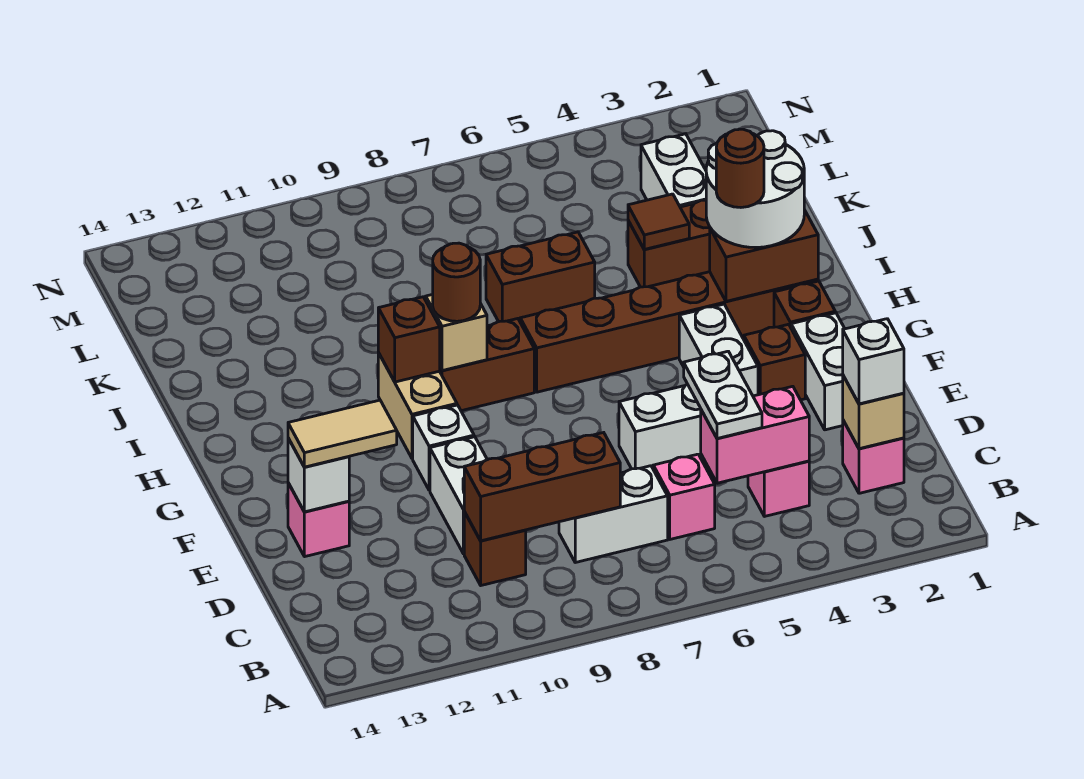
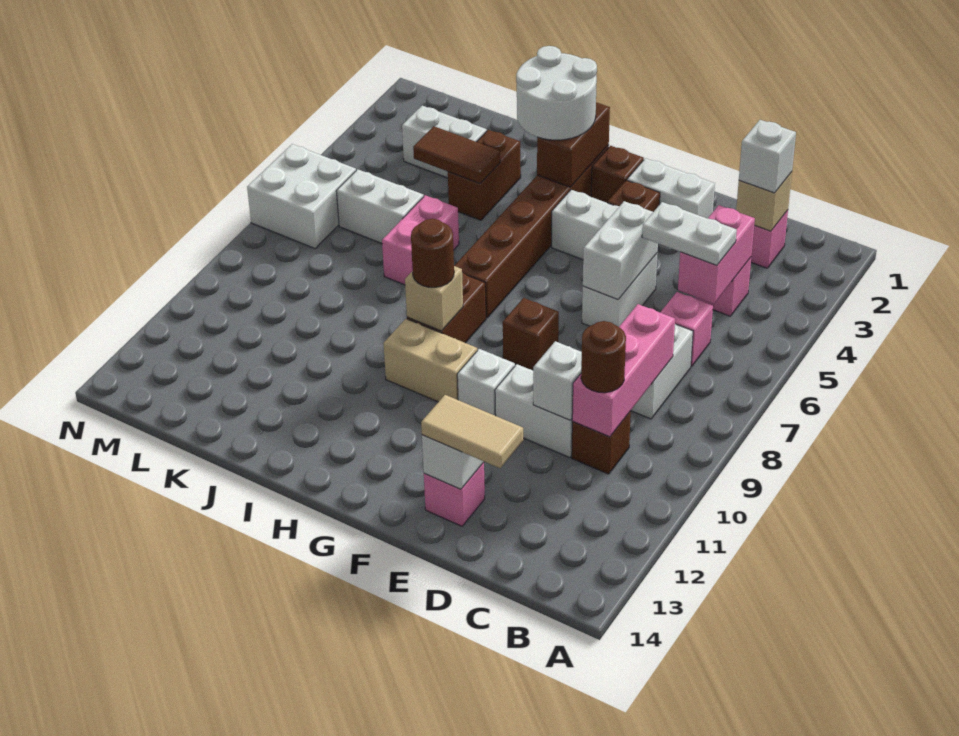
brown 1x3 brick [464,433,620,541] -> pink 1x3 brick [572,304,675,437]
none -> white 1x1 brick [533,341,582,420]
none -> white 1x2 brick [583,201,658,299]
tan 1x2 tile [288,400,397,467] -> tan 1x2 tile turned to [421,395,523,468]
brown 1x1 round brick [716,129,764,207] -> brown 1x1 round brick moved to [581,321,626,393]
brown 1x1 brick [378,297,440,382] -> brown 1x1 brick moved to [503,298,559,371]
brown 1x1 tile [628,194,689,249] -> brown 1x2 tile [413,126,500,184]
brown 1x2 brick [486,232,595,322] -> pink 1x2 brick [382,195,459,285]
none -> white 1x2 brick [336,169,424,244]
none -> white 2x2 brick [247,144,356,249]

